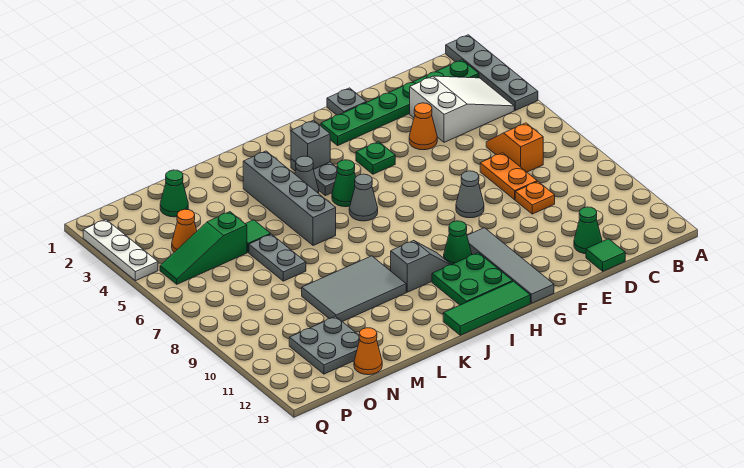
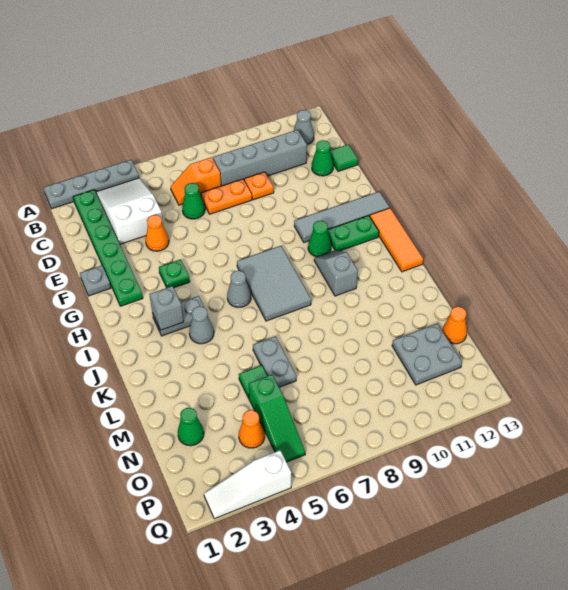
grey 1x1 cone [456,171,484,218] -> grey 1x1 cone moved to [294,110,314,145]
green 2x2 plate [432,253,513,305] -> green 1x2 plate [327,215,379,251]
green 1x3 tile [443,281,530,335] -> orange 1x3 tile [370,208,423,272]
green 1x1 cone [332,160,356,207] -> green 1x1 cone moved to [182,183,205,219]
grey 1x4 brick [243,151,336,246] -> grey 1x4 brick moved to [213,130,307,186]
grey 2x3 tile [302,256,406,322] -> grey 2x3 tile moved to [237,246,311,321]
grey 1x2 plate [249,234,306,281] -> grey 1x2 plate turned to [253,336,296,387]
white 1x3 plate [83,220,158,281] -> white 1x3 slope [204,450,291,519]

